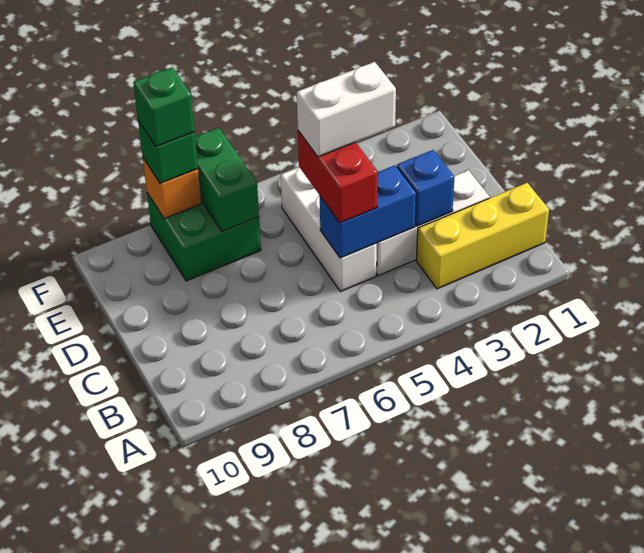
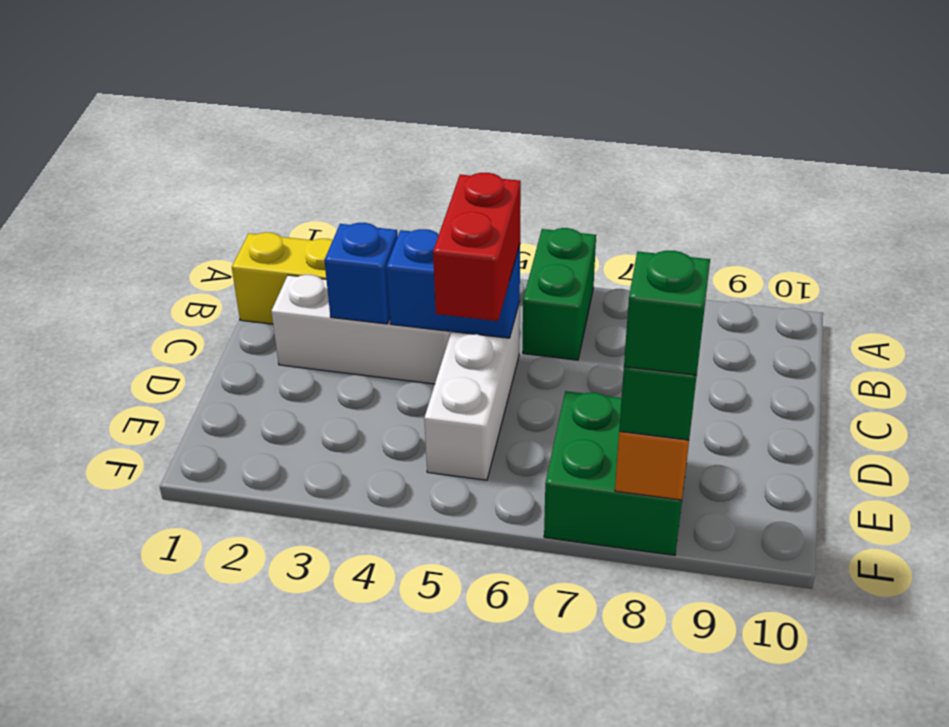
white 1x2 brick [297,62,396,157] -> none
green 1x2 brick [195,128,259,232] -> green 1x2 brick moved to [523,228,596,360]

